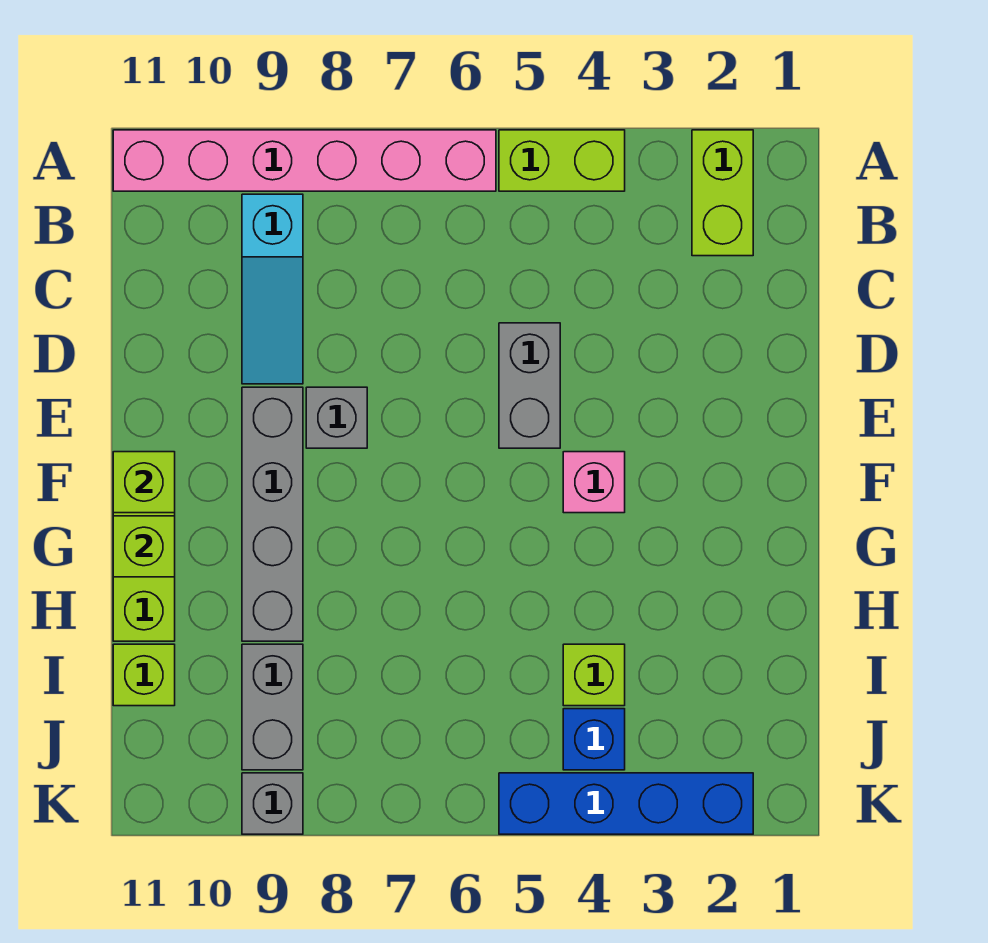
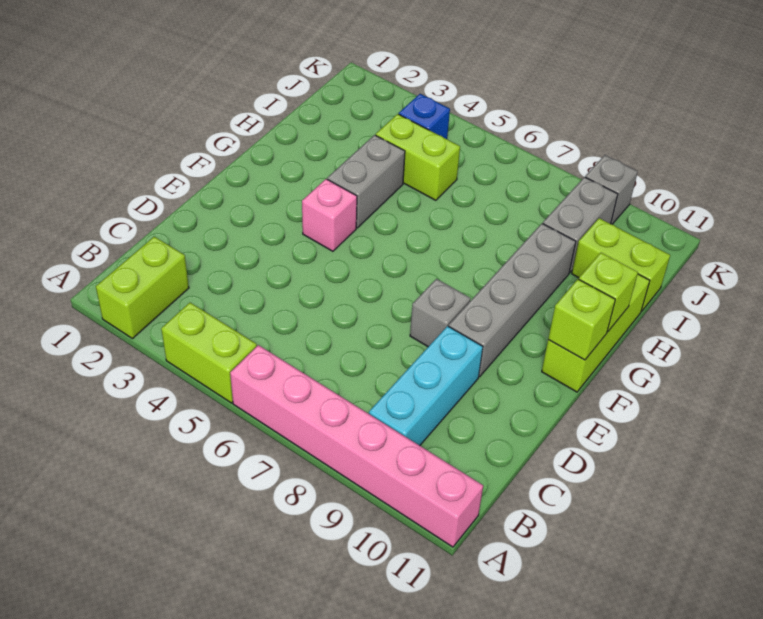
cyan 1x3 slope [242,194,303,384] -> cyan 1x3 brick [369,326,483,446]
grey 1x2 brick [499,323,560,448] -> grey 1x2 brick moved to [327,135,405,228]
lime 1x1 brick [563,644,625,706] -> lime 1x2 brick [376,114,460,200]
lime 1x1 brick [113,644,175,706] -> lime 1x2 brick [572,218,670,311]
blue 1x4 brick [499,773,753,834] -> none

